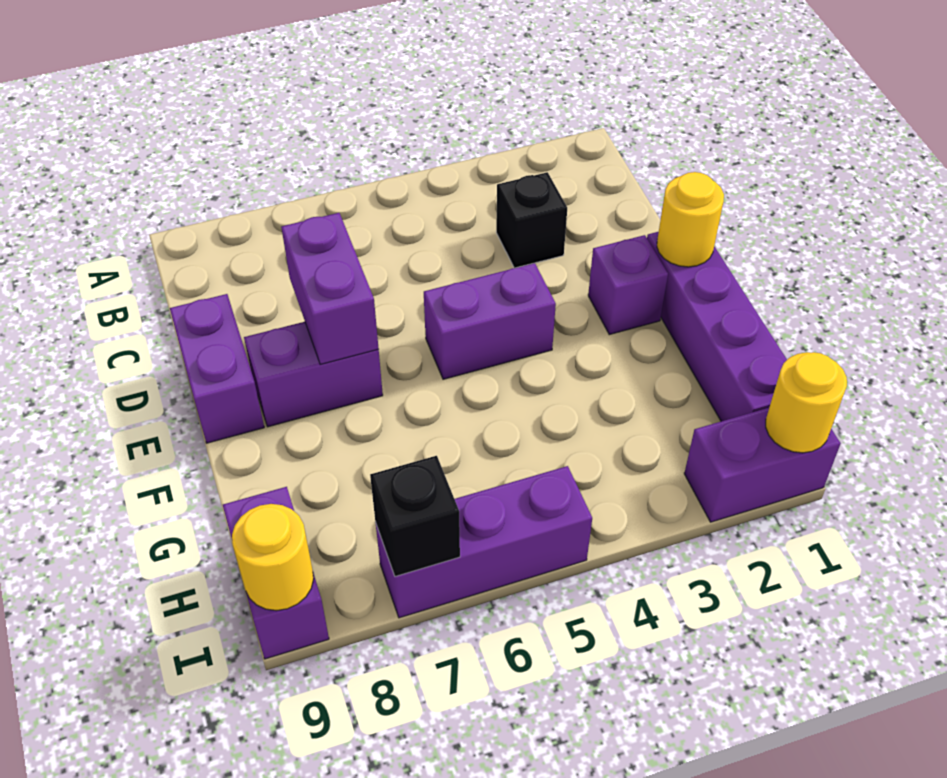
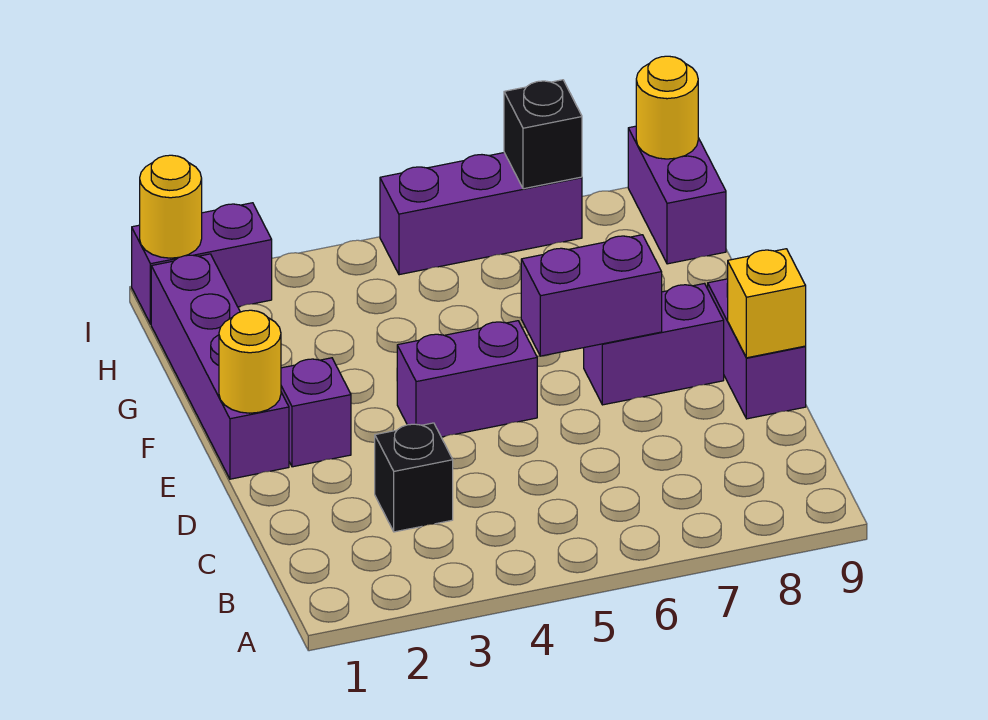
purple 1x2 brick [281,213,379,365] -> purple 1x2 brick turned to [521,235,662,356]
none -> yellow 1x1 brick [727,249,806,358]

